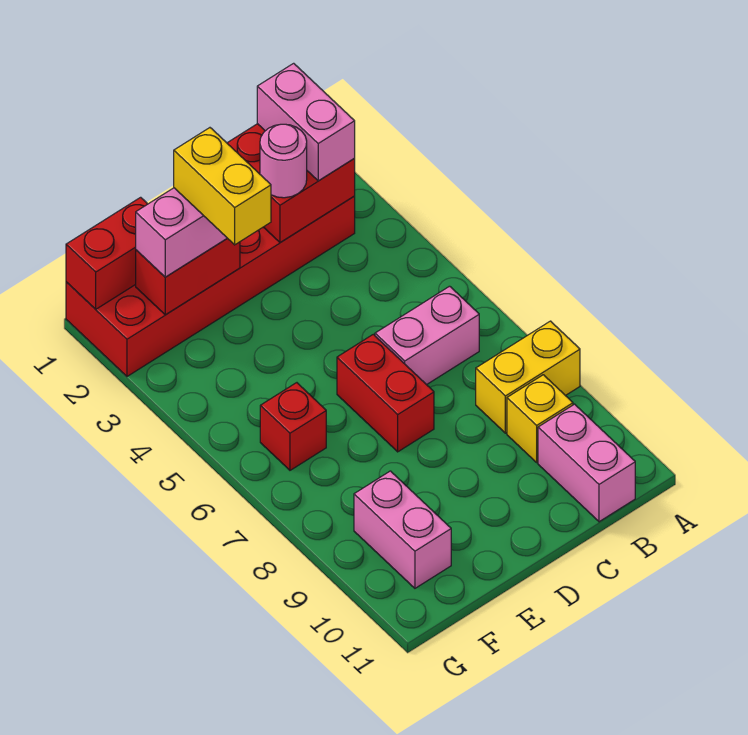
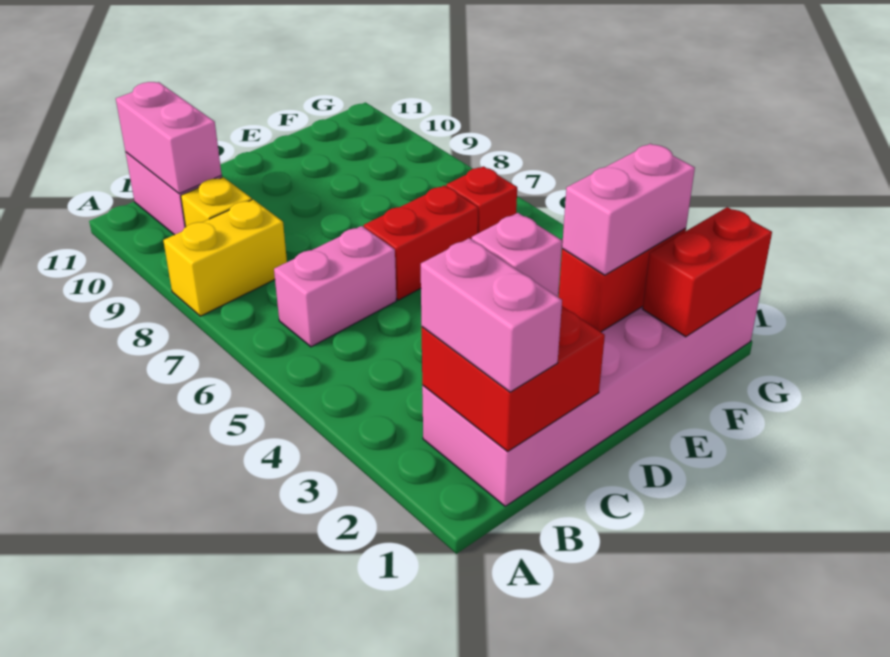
red 2x6 brick [66,196,355,376] -> pink 2x6 brick [422,289,761,506]
pink 1x1 round brick [260,124,307,198] -> pink 1x1 brick [472,213,562,297]
red 1x2 brick [337,334,434,452] -> red 1x2 brick turned to [364,185,478,300]
yellow 1x2 brick [174,128,271,245] -> none
pink 1x2 brick [354,471,451,588] -> pink 1x2 brick moved to [116,82,222,194]

